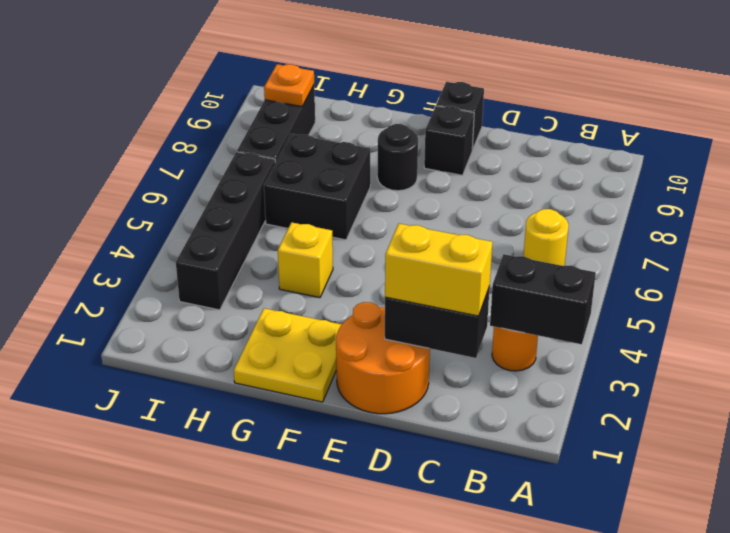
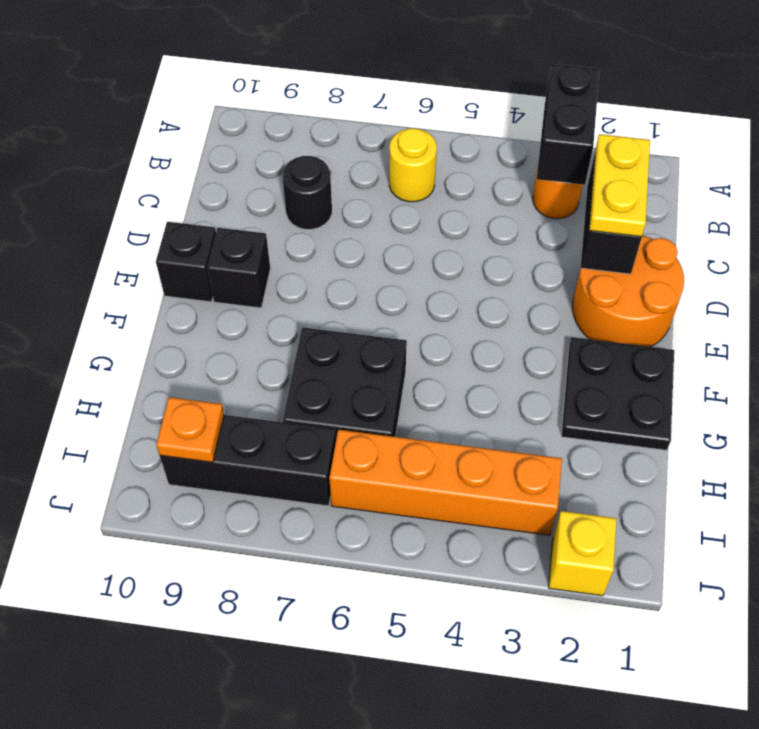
yellow 1x2 brick [385,224,493,316] -> yellow 1x2 plate [589,134,650,237]
yellow 2x2 plate [234,308,342,402] -> black 2x2 plate [561,337,674,450]
black 1x1 round brick [377,124,418,191] -> black 1x1 round brick moved to [283,156,332,229]
yellow 1x1 brick [278,222,333,298] -> yellow 1x1 brick moved to [549,511,617,596]
black 1x4 brick [176,152,275,310] -> orange 1x4 brick [329,430,562,535]

